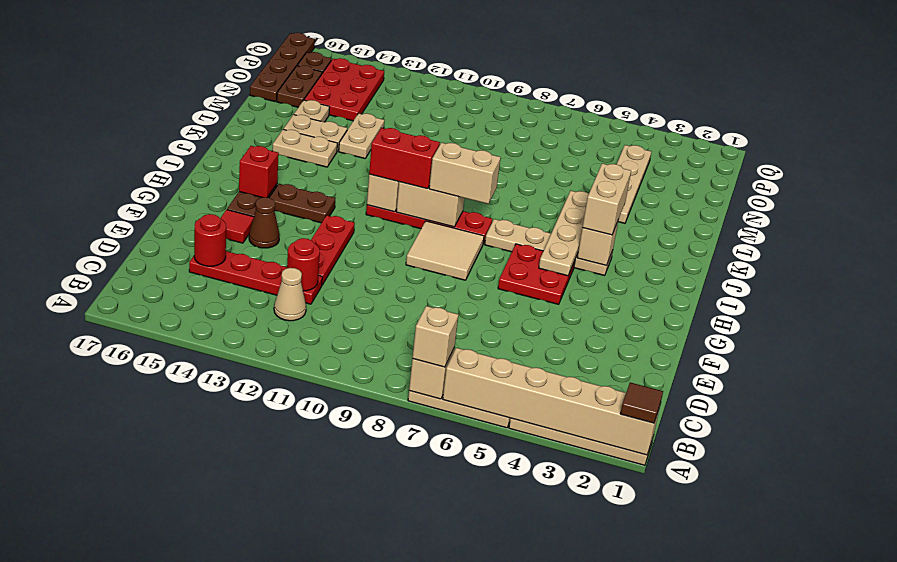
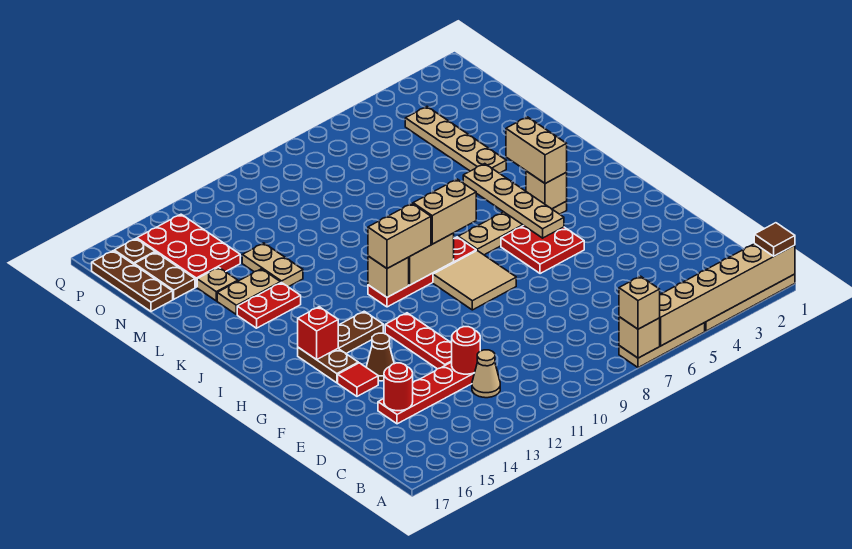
red 1x2 brick [369,128,440,189] -> tan 1x2 brick [368,204,431,269]
tan 1x2 plate [272,129,337,167] -> red 1x2 plate [237,282,301,328]
brown 1x4 plate [250,33,315,102] -> brown 1x3 plate [92,251,173,312]

